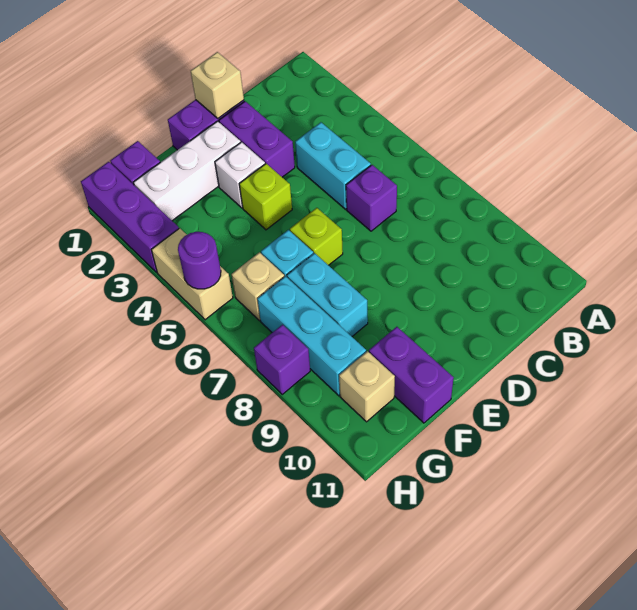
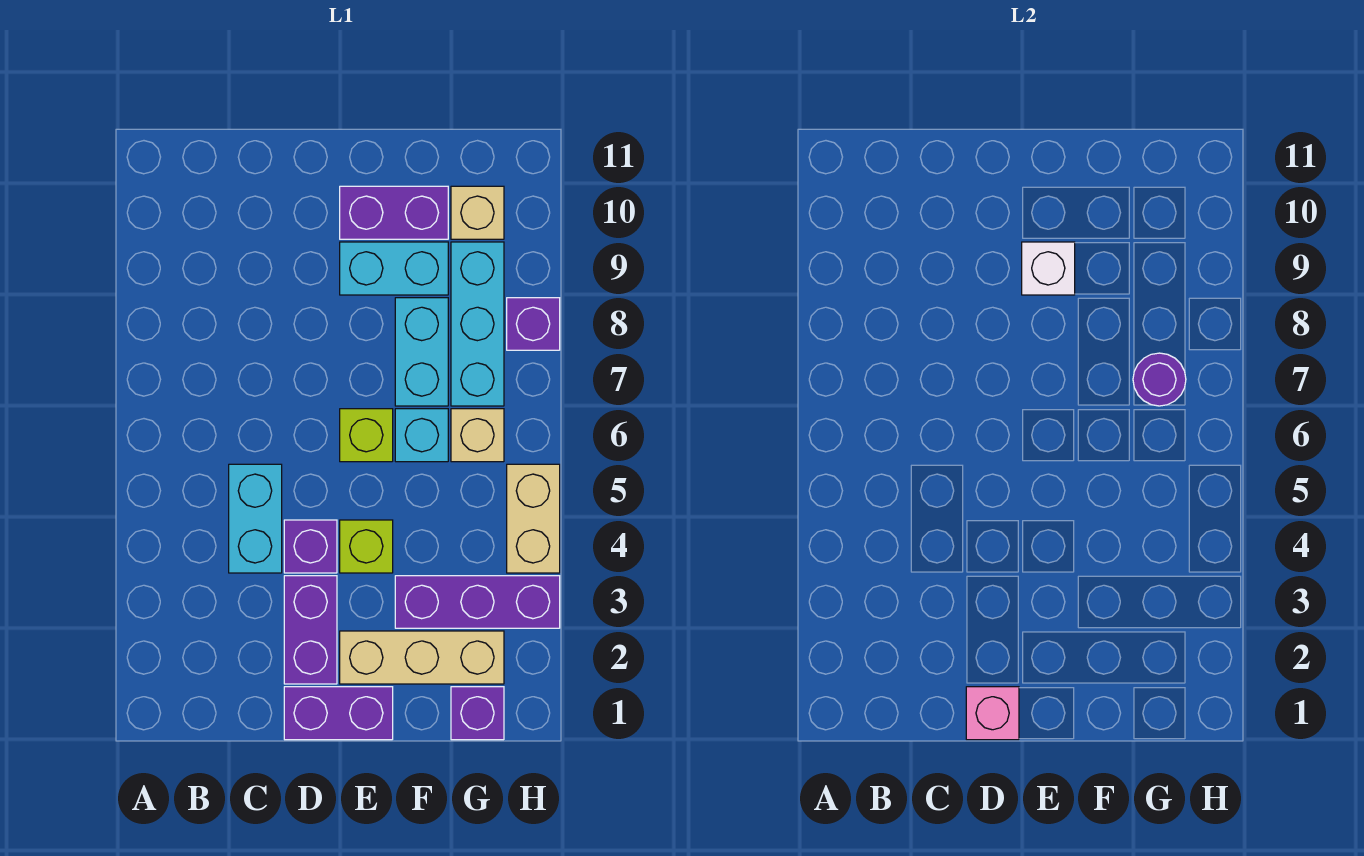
purple 1x1 brick [346,165,397,231] -> purple 1x1 brick moved to [284,520,337,573]
tan 1x1 brick [191,52,244,118] -> pink 1x1 brick [966,687,1019,740]
white 1x3 brick [133,121,241,221] -> tan 1x3 brick [340,631,504,684]
white 1x1 brick [215,142,265,208] -> white 1x1 brick moved to [1022,242,1075,295]
none -> cyan 1x2 brick [340,242,448,295]
purple 1x2 brick [369,327,454,423] -> purple 1x2 brick turned to [340,186,448,239]
purple 1x3 brick [81,162,179,272] -> purple 1x3 brick turned to [395,576,560,628]
purple 1x1 round brick [178,232,221,289] -> purple 1x1 round brick moved to [1133,353,1186,406]

